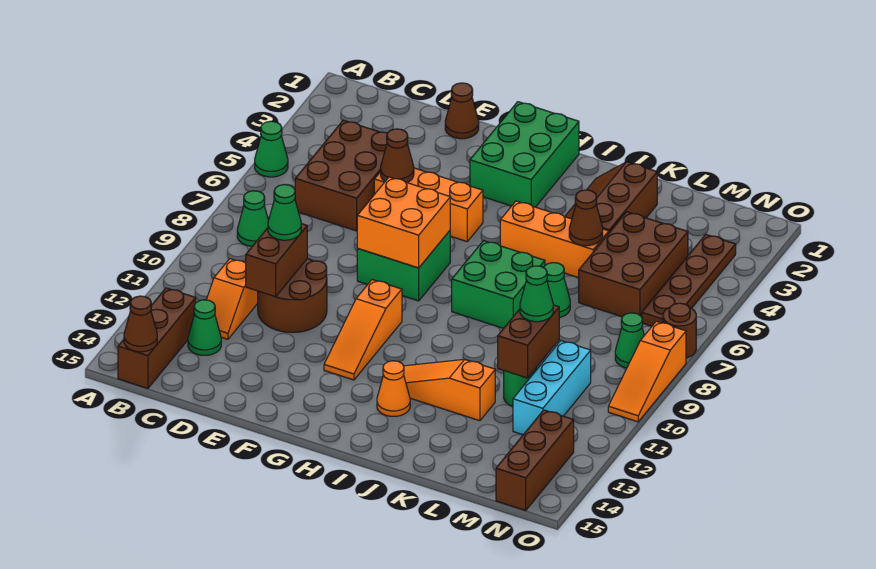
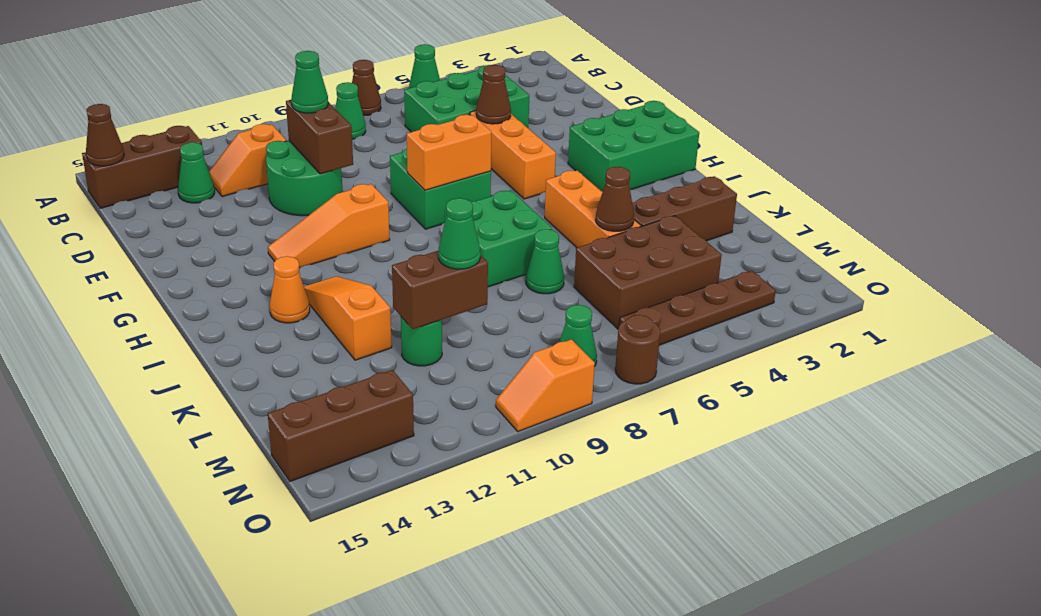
brown 2x3 brick [295,120,387,231] -> green 2x3 brick [404,65,529,132]
brown 2x2 round brick [258,259,327,333] -> green 2x2 round brick [266,141,342,216]
brown 1x2 brick [246,224,307,297] -> brown 1x2 brick turned to [286,100,353,174]
brown 1x1 cone [445,83,479,139] -> brown 1x1 cone moved to [352,60,381,115]
orange 2x2 brick [357,177,450,268] -> orange 1x2 brick [407,115,492,190]
cyan 1x3 brick [513,341,591,435] -> none
orange 1x3 slope [608,321,686,422] -> orange 1x2 slope [496,339,595,431]

